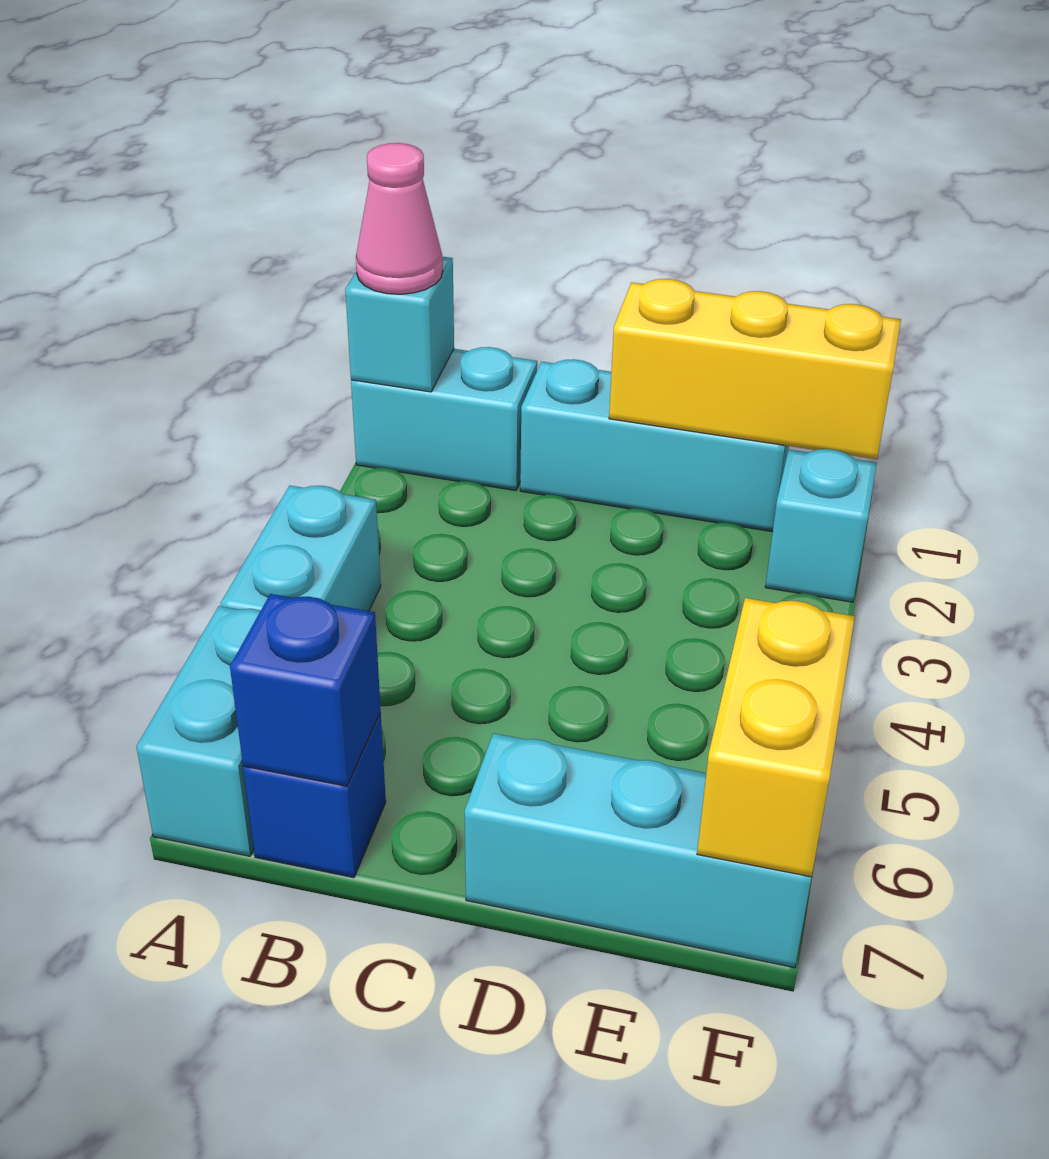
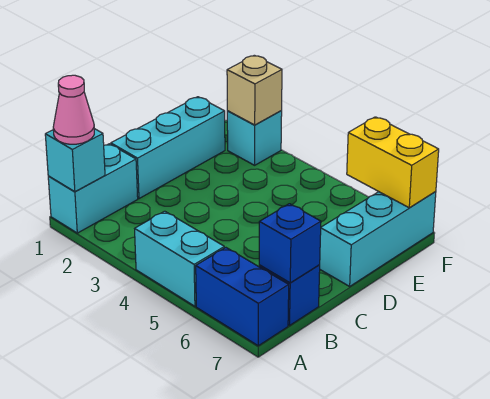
cyan 1x2 brick [136,606,261,856] -> blue 1x2 brick [196,248,289,346]
yellow 1x3 brick [609,279,901,459] -> none
none -> tan 1x1 brick [227,55,282,125]

